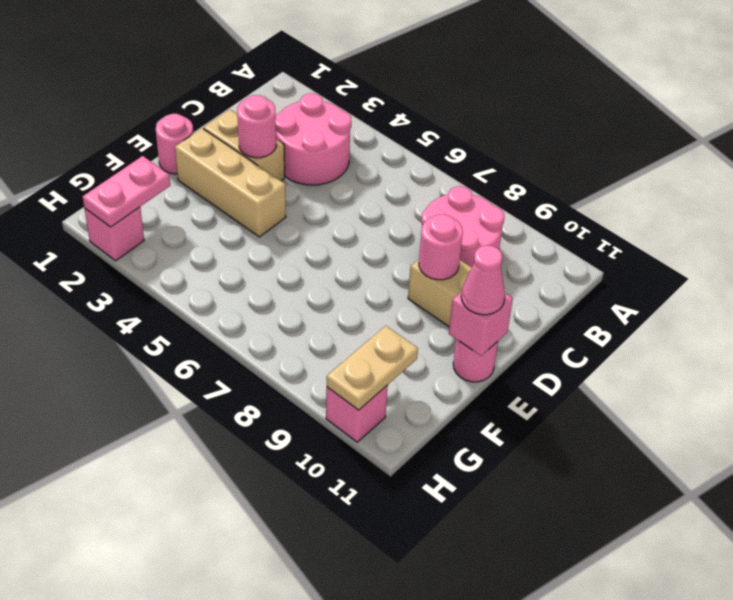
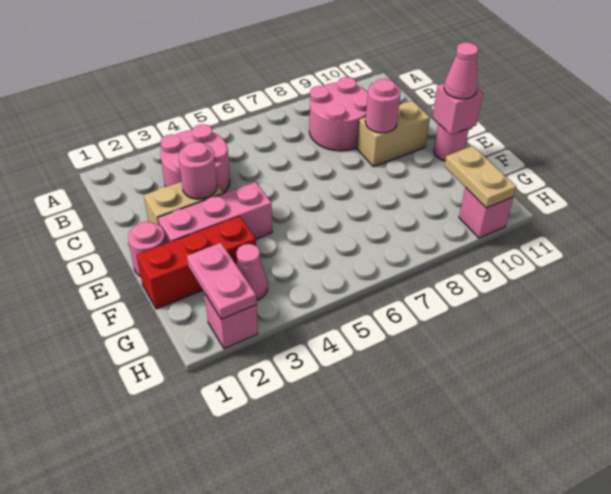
tan 1x3 brick [175,128,286,237] -> pink 1x3 brick [158,182,272,244]
none -> red 1x3 brick [137,216,256,309]
none -> pink 1x1 cone [236,244,268,300]

